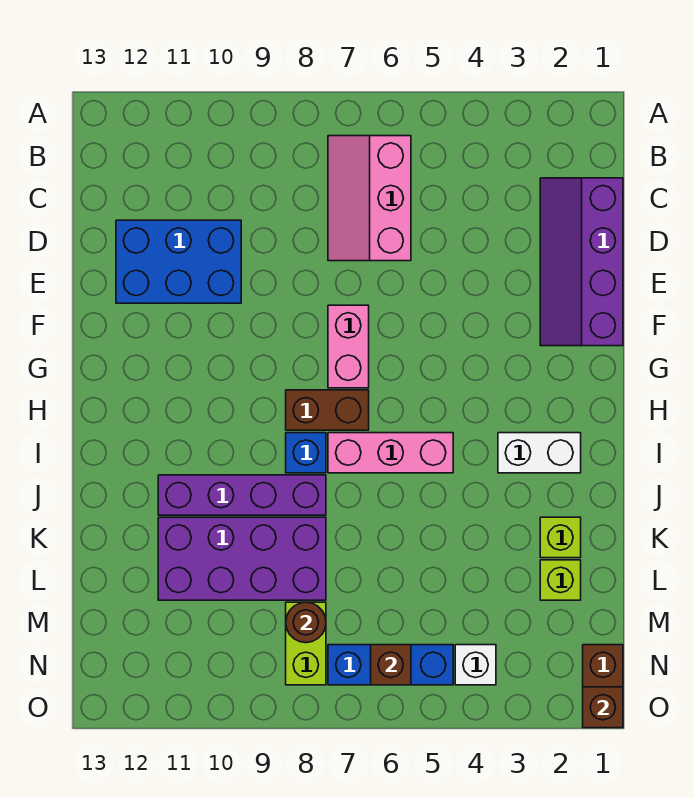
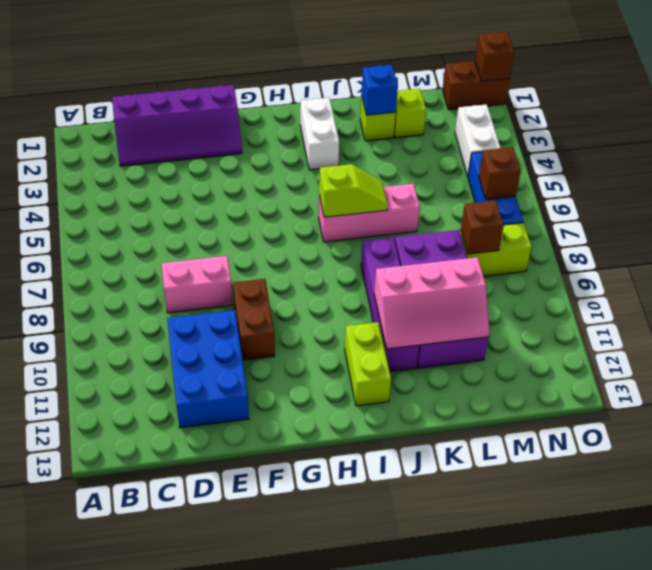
pink 2x3 slope [328,136,411,261] -> pink 2x3 slope moved to [374,257,489,349]
pink 1x2 brick [328,305,369,388] -> pink 1x2 brick moved to [161,256,233,313]
brown 1x2 brick [286,390,369,430] -> brown 1x2 brick moved to [233,279,275,360]
pink 1x3 brick [328,433,453,473] -> pink 1x3 brick turned to [319,184,420,242]
none -> lime 1x2 slope [319,164,388,217]
blue 1x1 brick [286,433,326,473] -> blue 1x1 brick moved to [361,65,398,115]
none -> lime 1x2 brick [345,322,391,406]
brown 1x1 round brick [286,602,326,643] -> brown 1x1 brick [461,201,504,254]
white 1x1 brick [455,645,496,685] -> white 1x2 brick [455,104,500,176]

